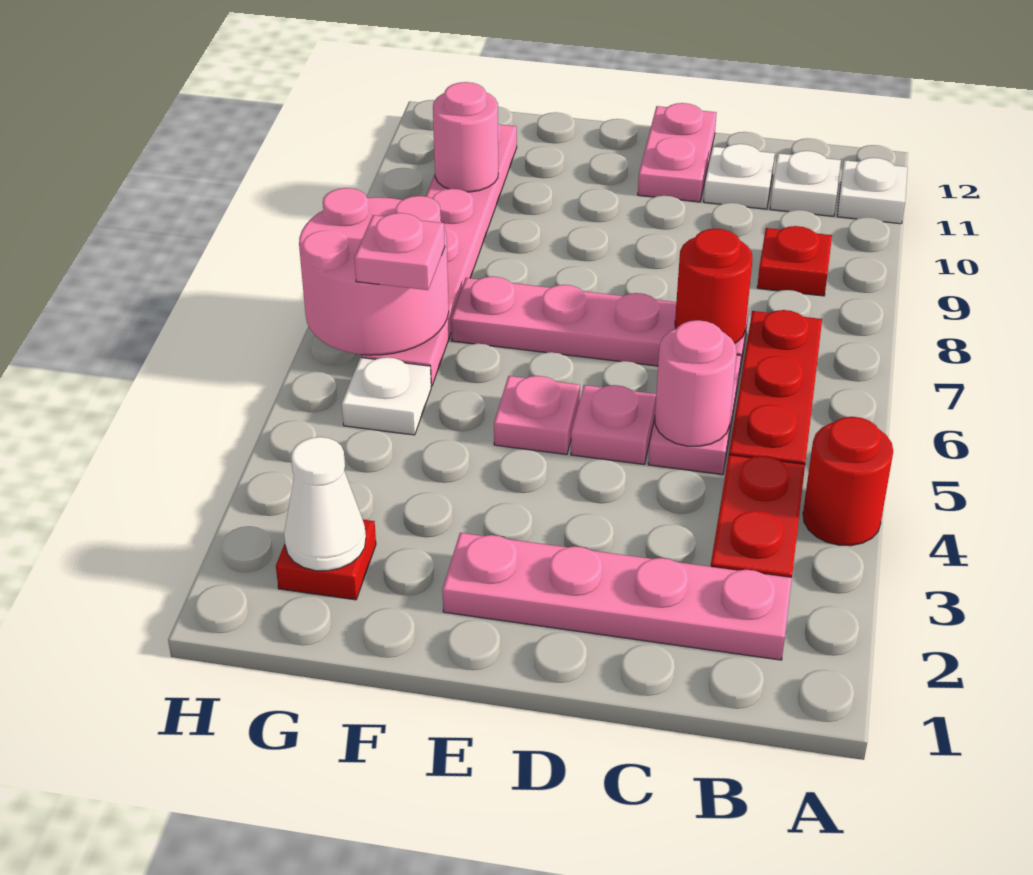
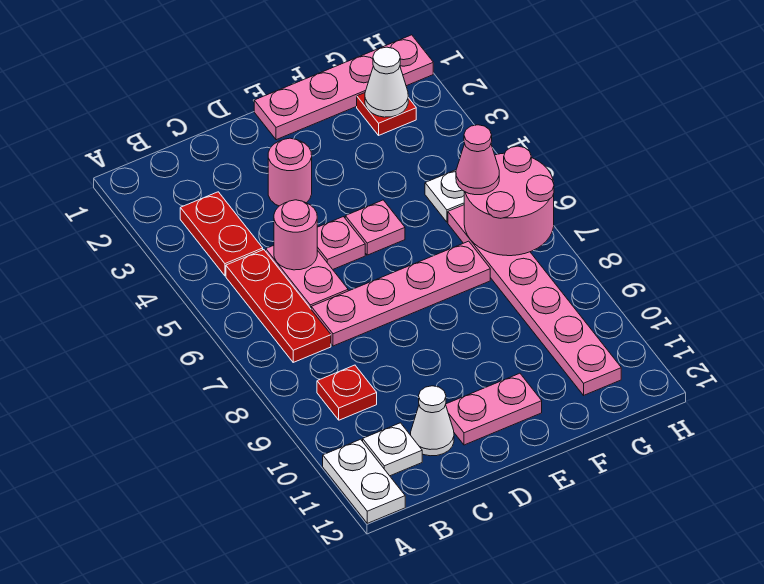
red 1x1 round brick [803,417,893,546] -> none
white 1x1 plate [837,158,908,224] -> white 1x2 plate [323,439,405,523]
pink 1x4 plate [442,533,792,660] -> pink 1x4 plate moved to [254,35,433,140]
red 1x1 round brick [675,229,752,343] -> none
white 1x1 plate [704,144,775,209] -> white 1x1 cone [411,386,454,456]
pink 1x2 plate [638,103,717,202] -> pink 1x2 plate turned to [446,373,542,445]
pink 1x1 plate [354,213,445,290] -> pink 1x1 cone [456,125,499,195]
pink 1x1 round brick [433,82,498,192] -> pink 1x1 round brick moved to [268,138,312,206]

